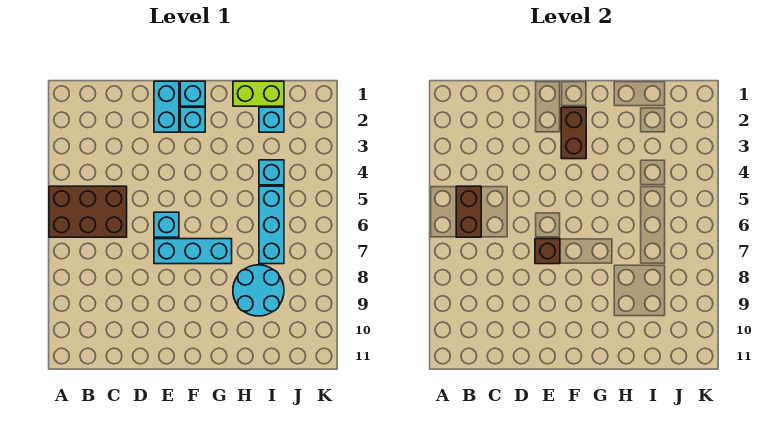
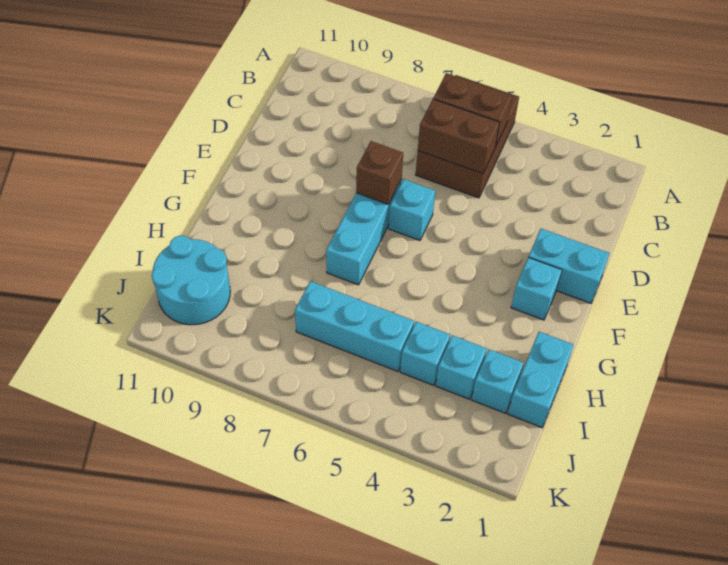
cyan 1x1 brick [180,81,205,106] -> cyan 1x1 brick moved to [436,335,487,399]
brown 1x2 brick [561,107,586,159] -> brown 1x2 brick moved to [418,99,499,174]
lime 1x2 brick [233,81,284,106] -> cyan 1x2 brick [508,332,574,428]
cyan 2x2 round brick [233,265,284,316] -> cyan 2x2 round brick moved to [152,235,230,325]

